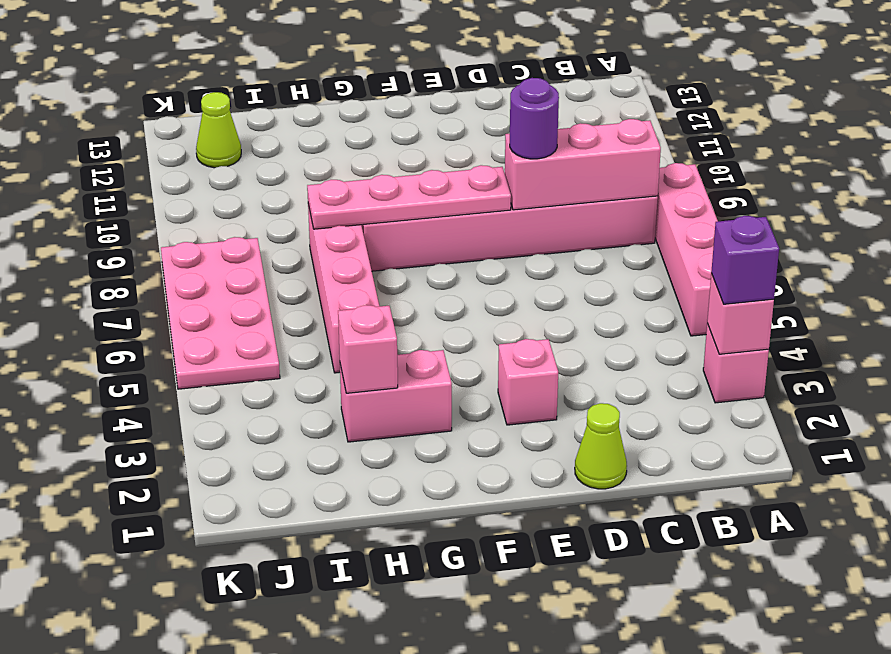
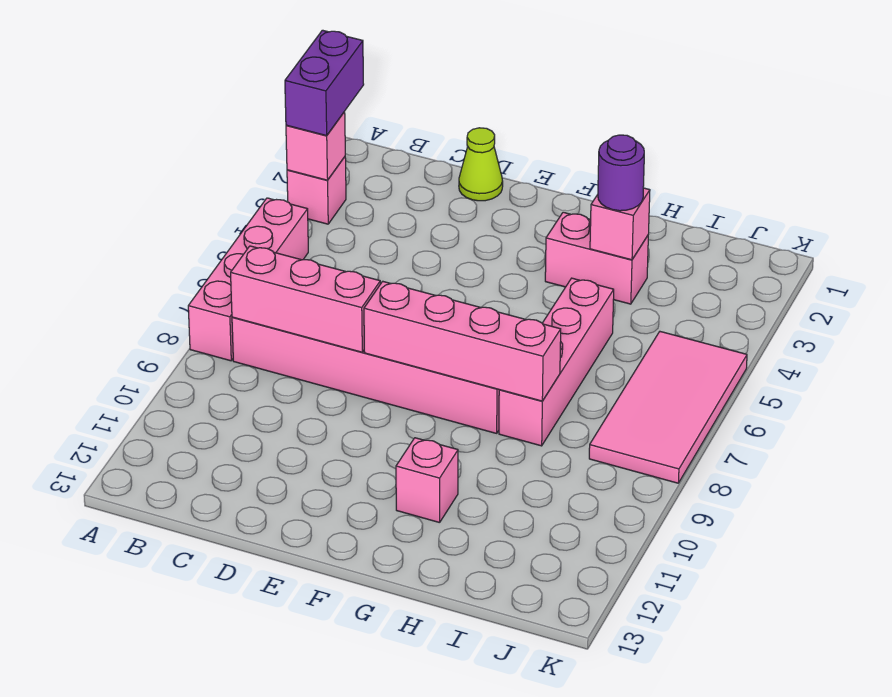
purple 1x1 brick [711,216,779,304] -> purple 1x2 brick [285,30,364,136]
purple 1x1 round brick [510,78,559,159] -> purple 1x1 round brick moved to [598,135,644,211]
pink 1x1 brick [498,339,558,425] -> pink 1x1 brick moved to [396,438,458,523]
pink 1x4 plate [307,165,511,229] -> pink 1x4 brick [364,281,561,401]
pink 2x4 plate [161,237,280,389] -> pink 2x4 tile [589,332,747,483]
lime 1x1 cone [196,92,241,168] -> none

